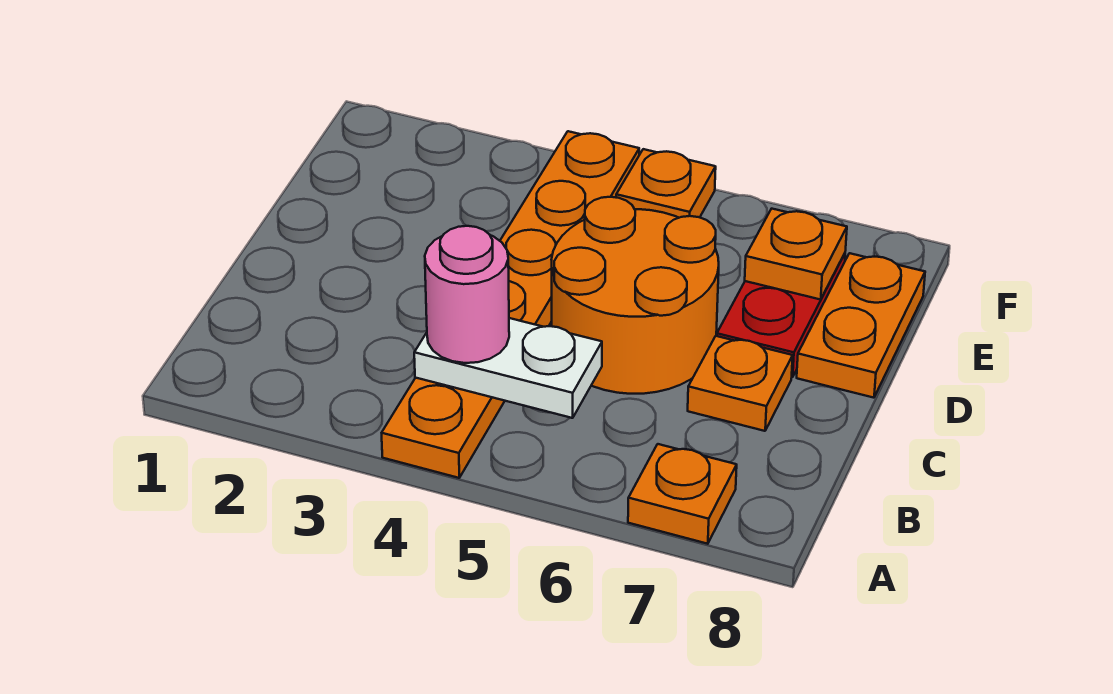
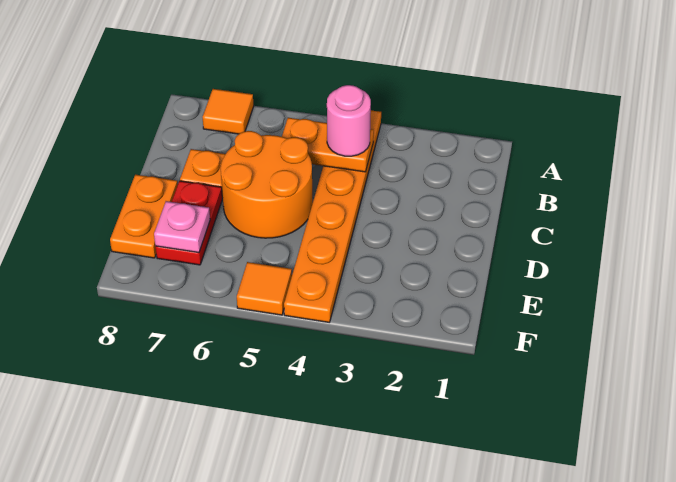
orange 1x1 plate [628,444,737,544] -> orange 1x1 tile [203,89,254,134]
white 1x2 plate [414,318,602,418] -> orange 1x2 plate [282,118,374,172]
orange 1x1 plate [745,209,847,299] -> pink 1x1 plate [154,201,210,253]
orange 1x1 plate [616,149,716,218] -> orange 1x1 tile [237,262,292,315]

